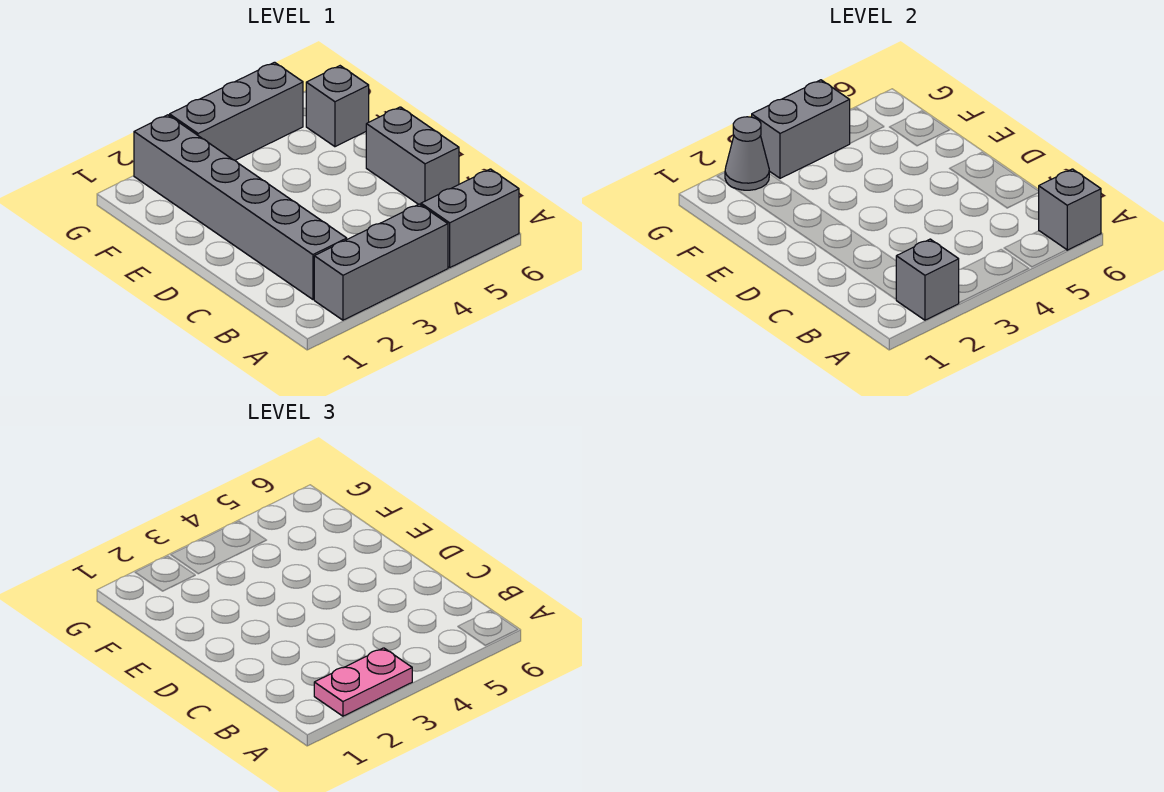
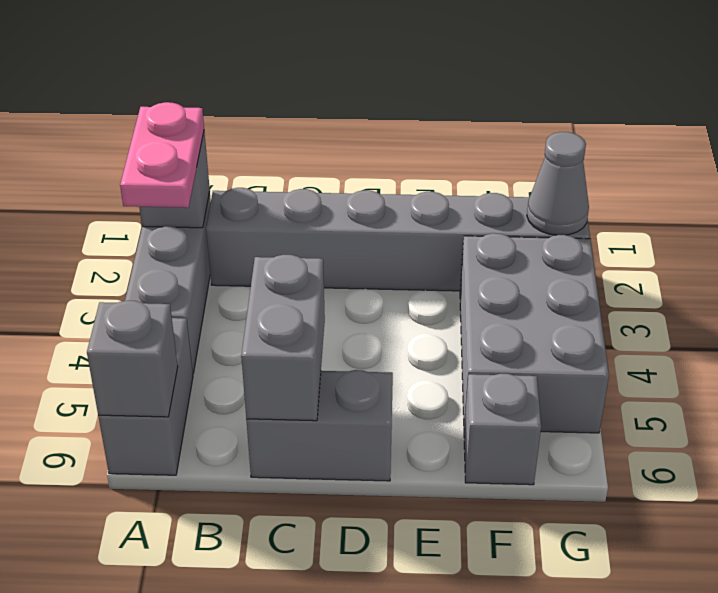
grey 1x3 brick [170,62,303,160] -> grey 2x3 brick [460,233,609,433]
grey 1x2 brick [752,80,850,178] -> grey 1x2 brick moved to [241,255,325,421]

